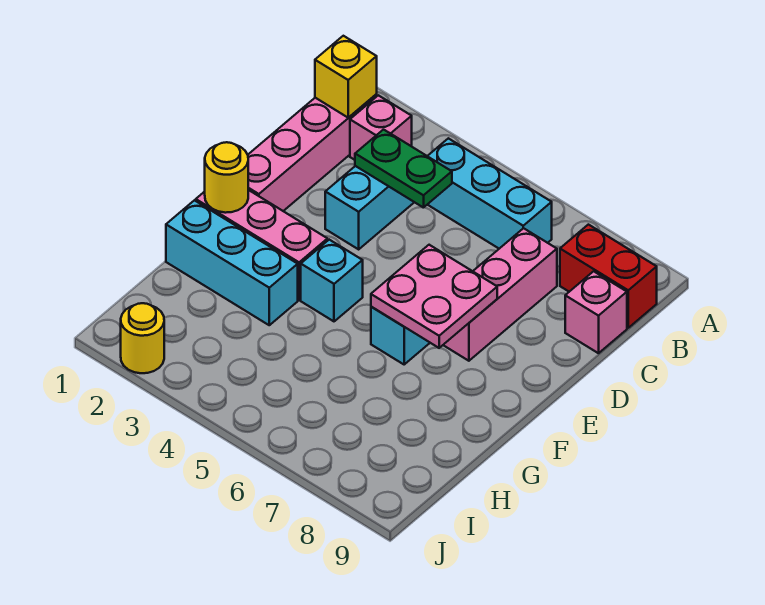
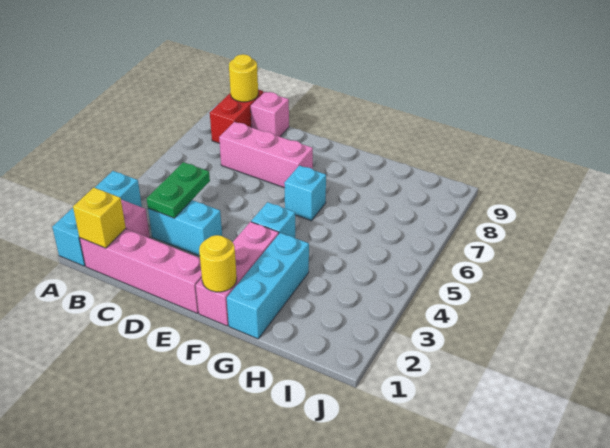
cyan 1x3 brick [427,138,552,249] -> cyan 1x3 brick moved to [52,171,142,266]
pink 2x2 plate [371,245,497,348] -> none
yellow 1x1 round brick [121,303,164,373] -> yellow 1x1 round brick moved to [229,54,258,102]

